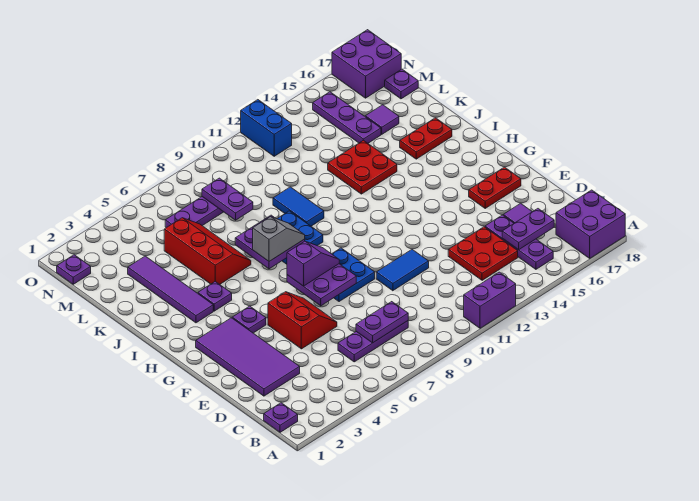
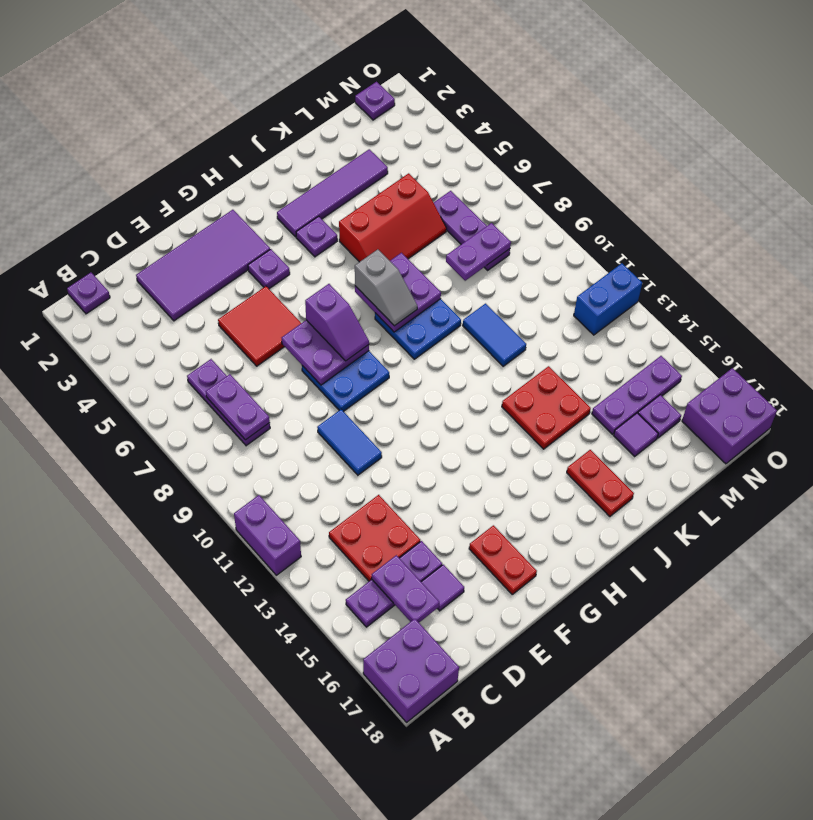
red 2x2 slope [268,292,337,349] -> red 2x2 tile [218,286,301,366]
blue 1x2 tile [273,187,324,226] -> blue 1x2 tile turned to [463,304,526,366]
purple 1x1 plate [385,69,418,99] -> purple 1x1 plate moved to [638,395,681,438]

